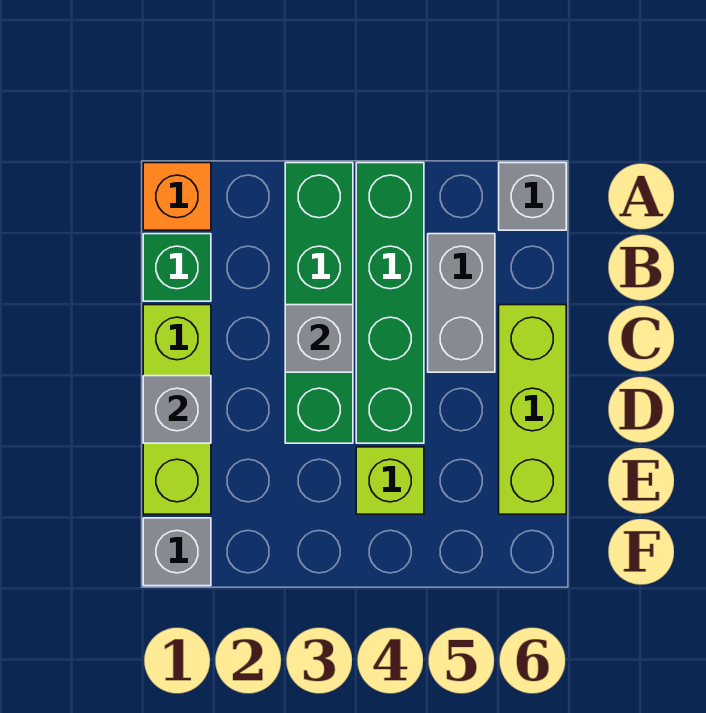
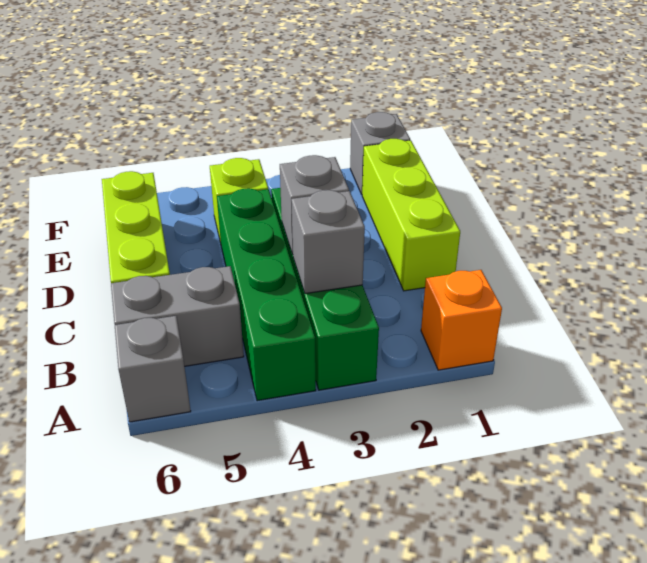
green 1x1 brick [143,234,211,301] -> none
grey 1x2 brick [428,234,495,372] -> grey 1x2 brick turned to [111,266,244,366]
grey 1x1 brick [143,376,211,443] -> grey 1x1 brick moved to [291,190,365,294]

